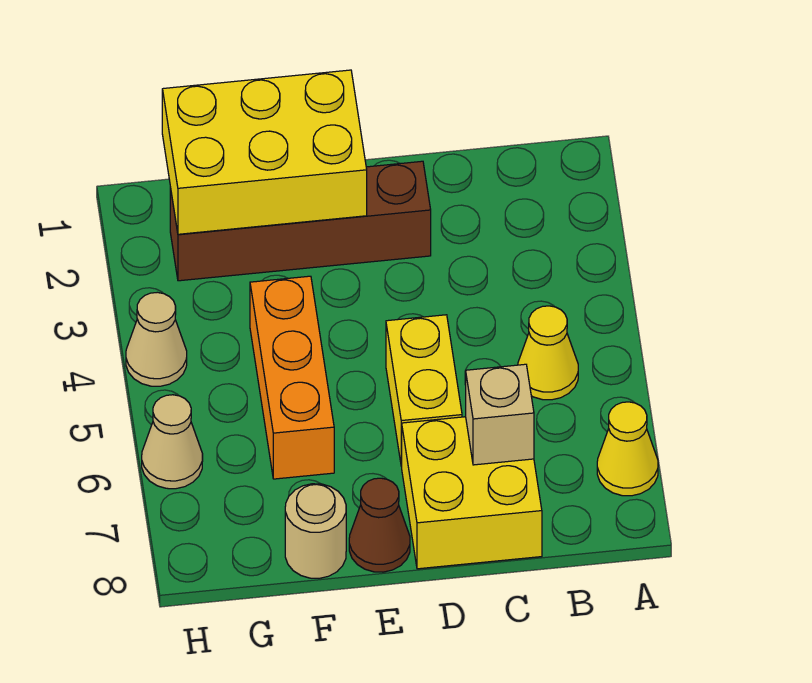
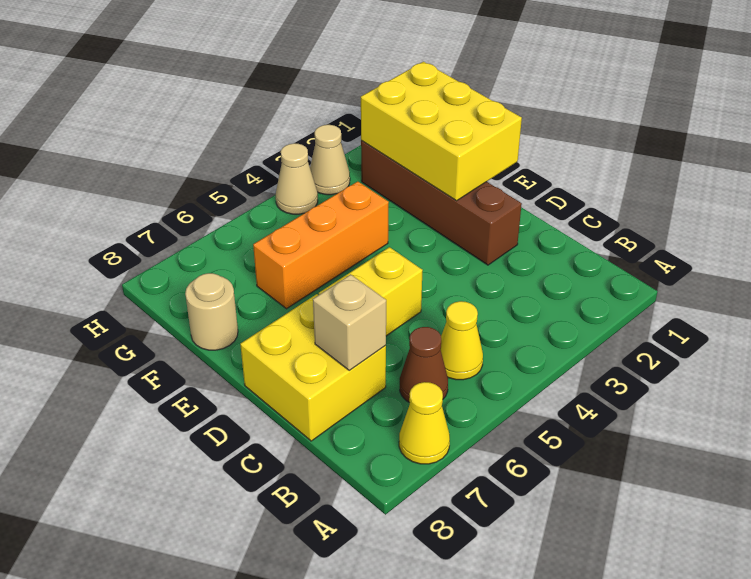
brown 1x1 cone [349,478,410,572] -> brown 1x1 cone moved to [400,327,448,403]
tan 1x1 cone [142,395,203,489] -> tan 1x1 cone moved to [310,125,350,195]

